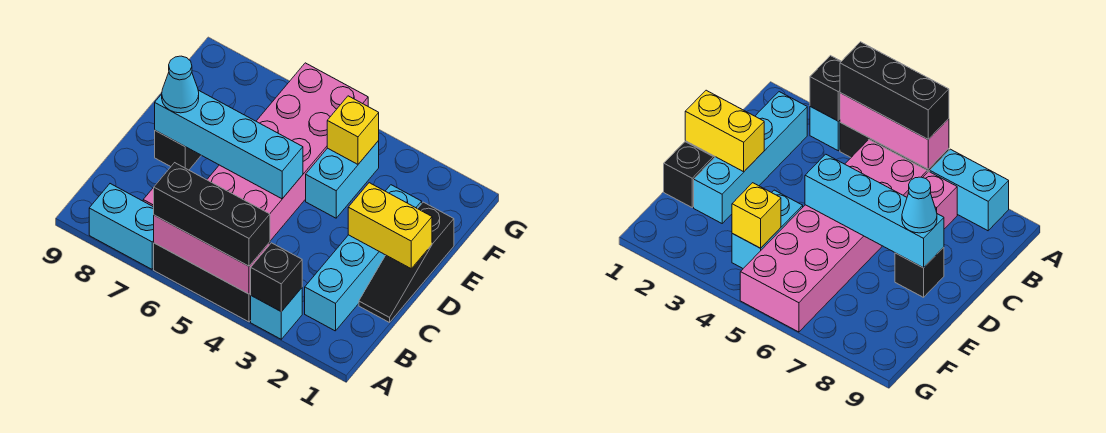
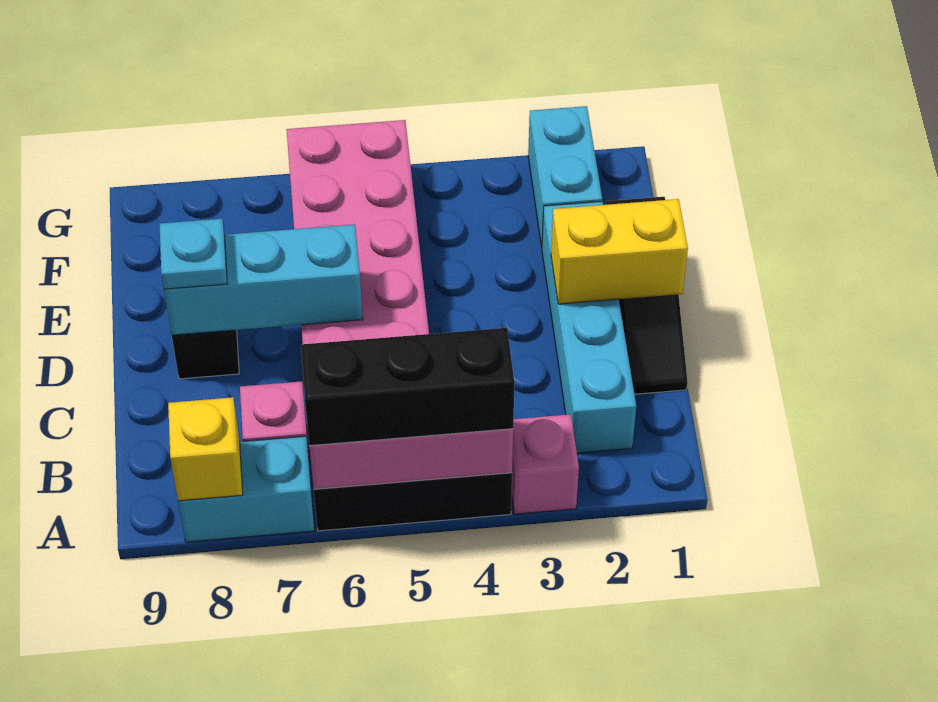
cyan 1x1 brick [251,288,302,339] -> pink 1x1 brick [512,414,579,514]
black 1x1 brick [251,243,302,312] -> none
cyan 1x4 brick [155,90,303,199] -> cyan 1x3 brick [164,224,363,335]
cyan 1x1 cone [162,56,199,113] -> cyan 1x1 plate [160,219,227,289]
cyan 1x2 brick [306,141,379,218] -> cyan 1x2 brick moved to [528,106,602,247]
yellow 1x1 brick [327,96,379,164] -> yellow 1x1 brick moved to [168,397,243,501]

